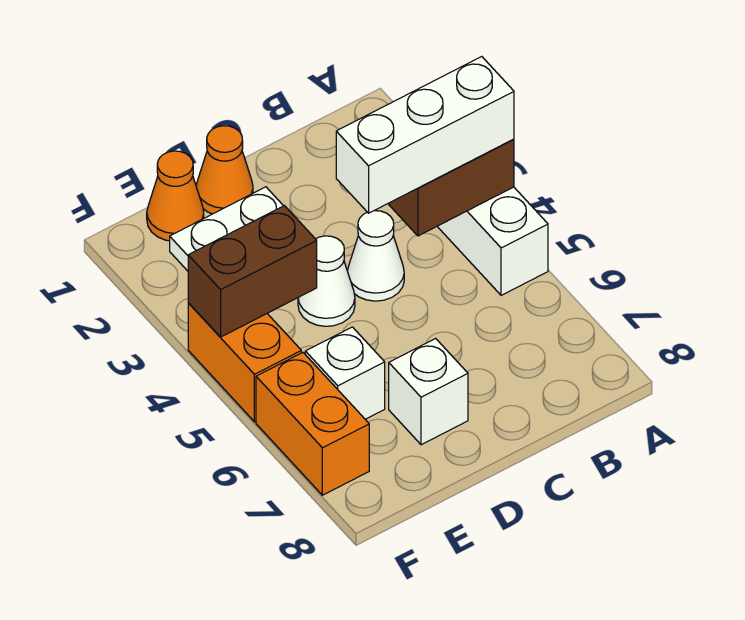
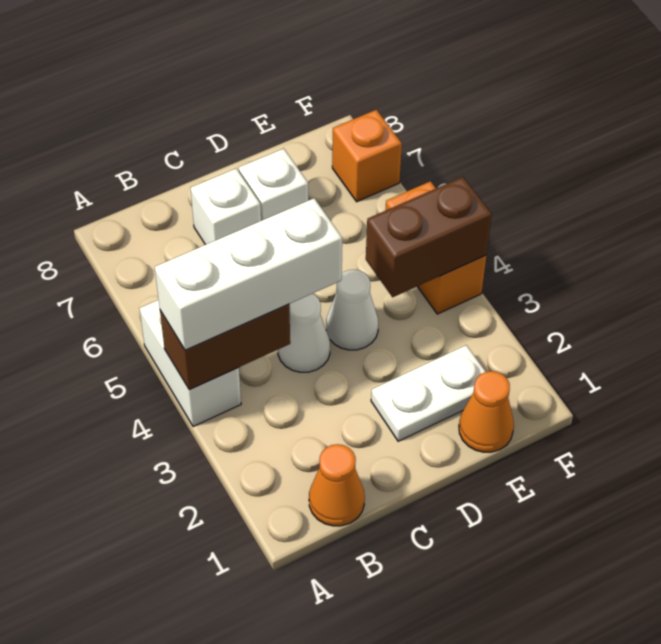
orange 1x1 cone [196,126,253,214] -> orange 1x1 cone moved to [309,444,365,526]
white 1x1 brick [305,327,385,419] -> white 1x1 brick moved to [191,169,261,245]
orange 1x2 brick [256,353,369,495] -> orange 1x1 brick [332,110,402,202]

